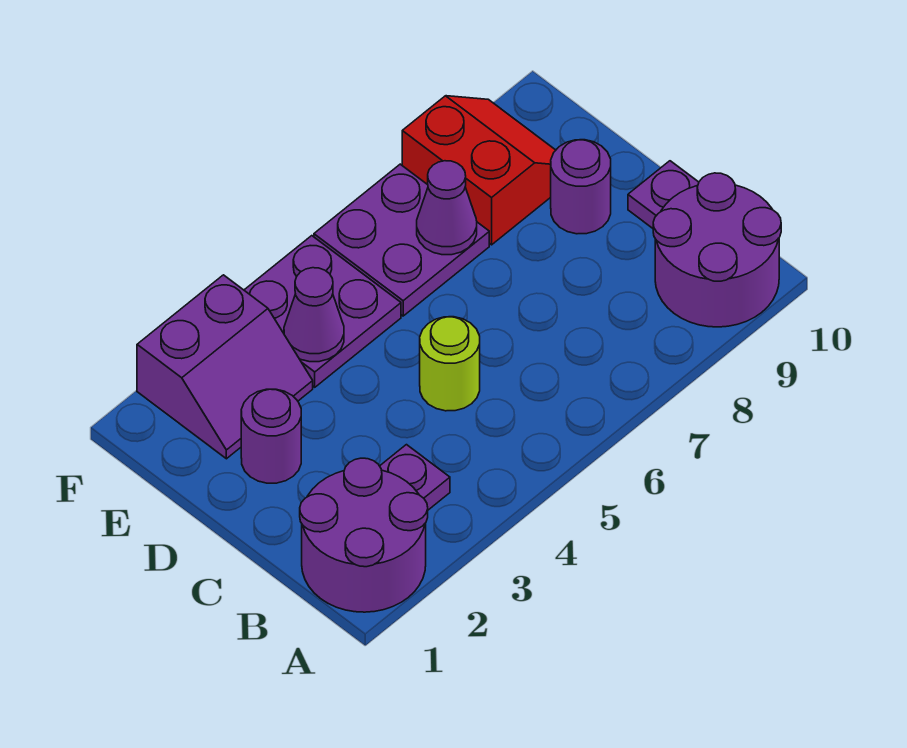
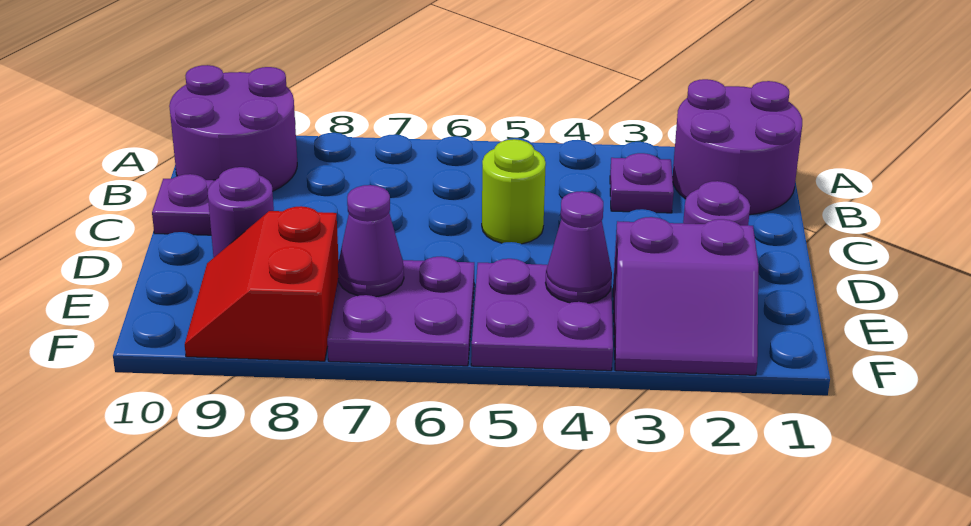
purple 2x2 slope [137,275,313,459] -> purple 2x2 slope turned to [613,217,758,375]

